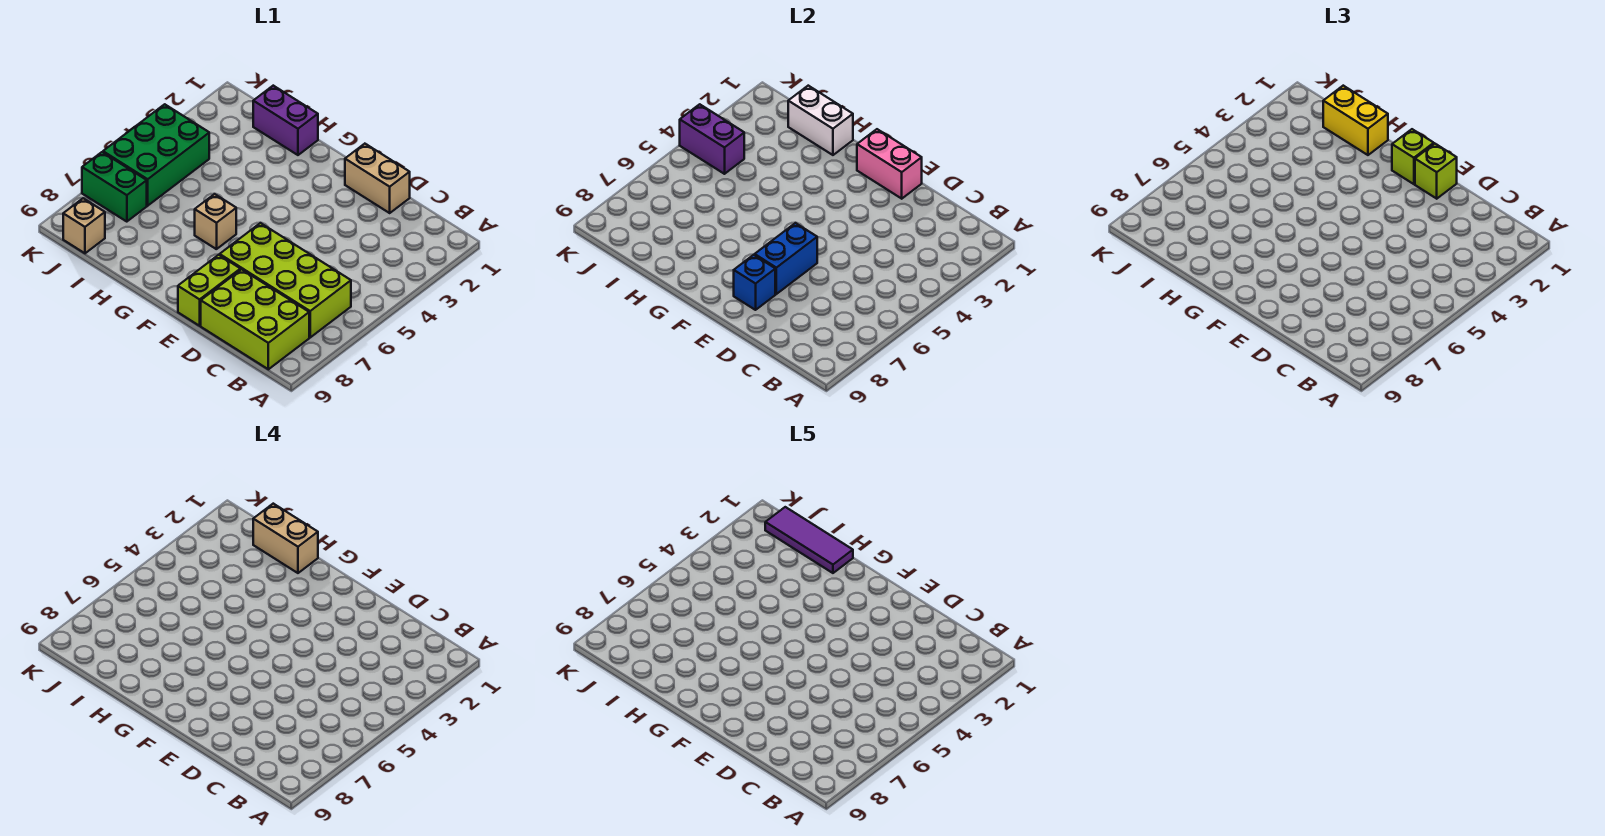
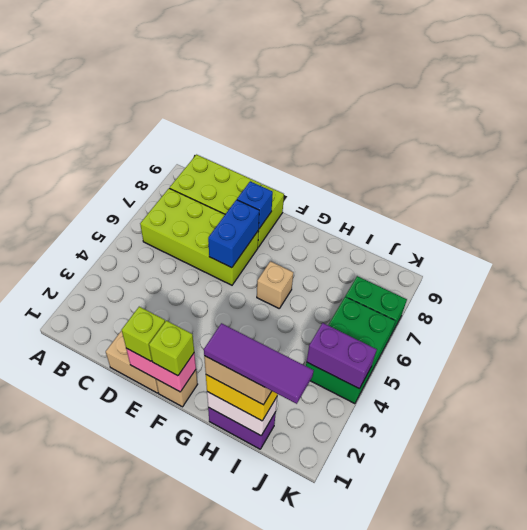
tan 1x1 brick [63,198,105,253] -> tan 1x1 brick moved to [156,370,198,407]

